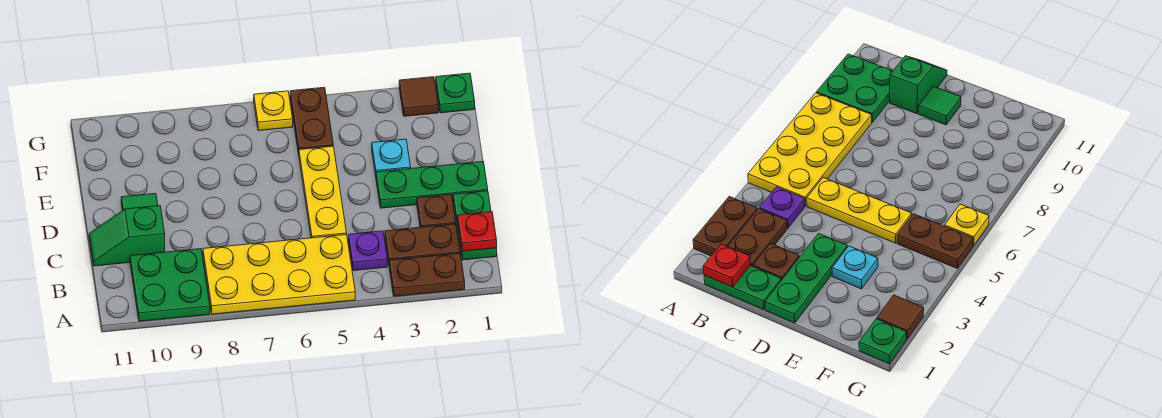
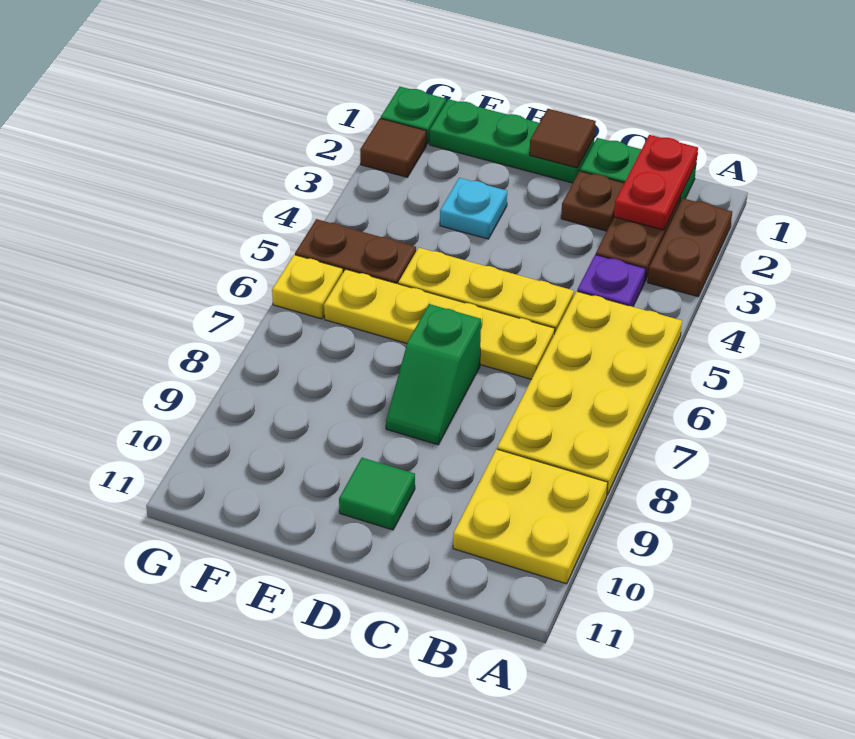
green 2x2 plate [130,249,210,321] -> yellow 2x2 plate [453,449,608,584]
red 1x1 plate [458,212,497,251] -> red 1x2 plate [614,135,698,230]
none -> yellow 1x4 plate [324,269,555,379]
green 1x2 slope [89,206,165,266] -> green 1x2 slope moved to [386,304,481,445]
green 1x3 plate [376,161,488,208] -> green 1x3 plate turned to [430,99,594,183]
none -> brown 1x1 tile [530,109,596,168]

